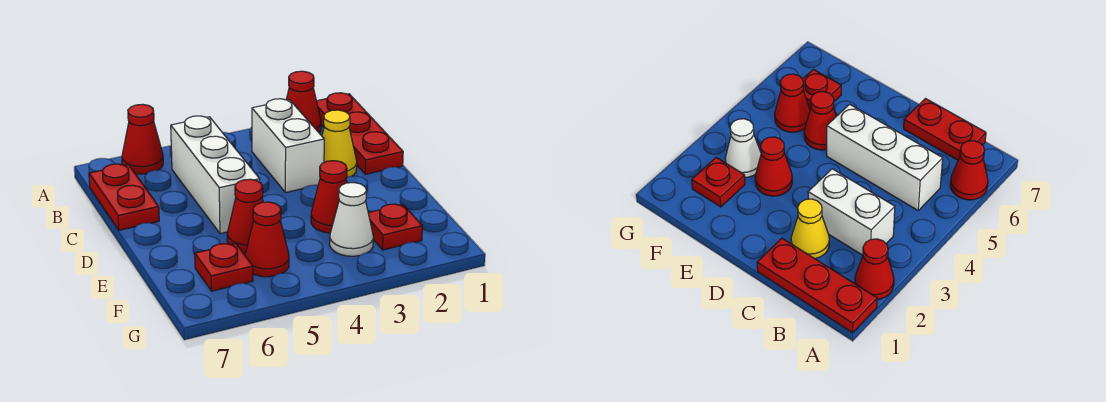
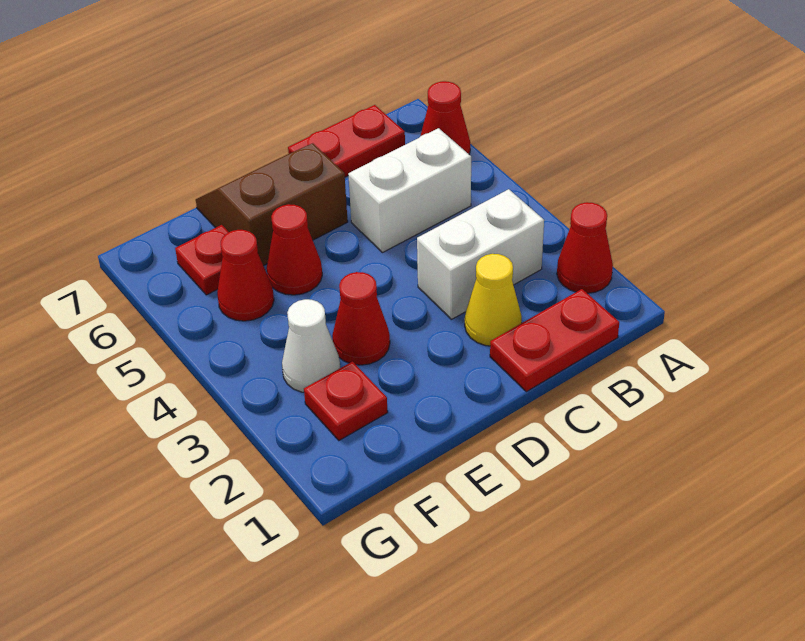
red 1x3 plate [317,93,403,174] -> red 1x2 plate [490,289,619,392]
white 1x3 brick [171,116,260,234] -> white 1x2 brick [348,128,471,253]
none -> brown 2x2 slope [196,143,348,266]

